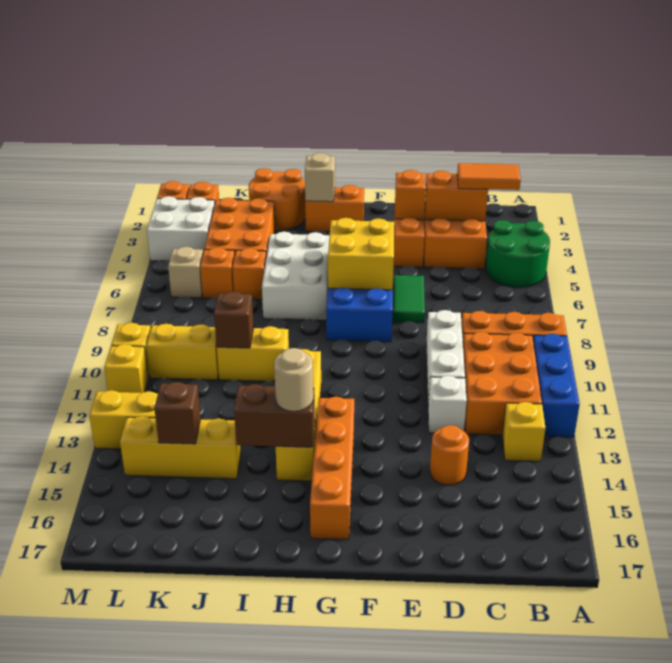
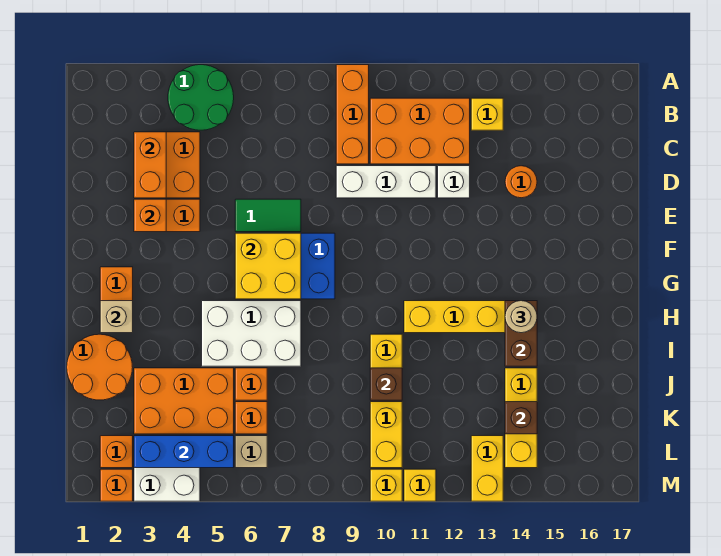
blue 1x3 brick [533,334,580,437] -> blue 1x3 brick moved to [134,436,234,468]
orange 1x2 tile [457,163,521,190] -> none
orange 1x4 brick [310,397,354,540] -> none

